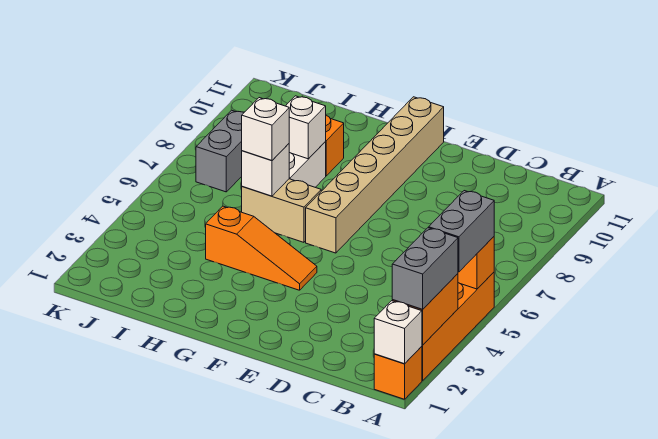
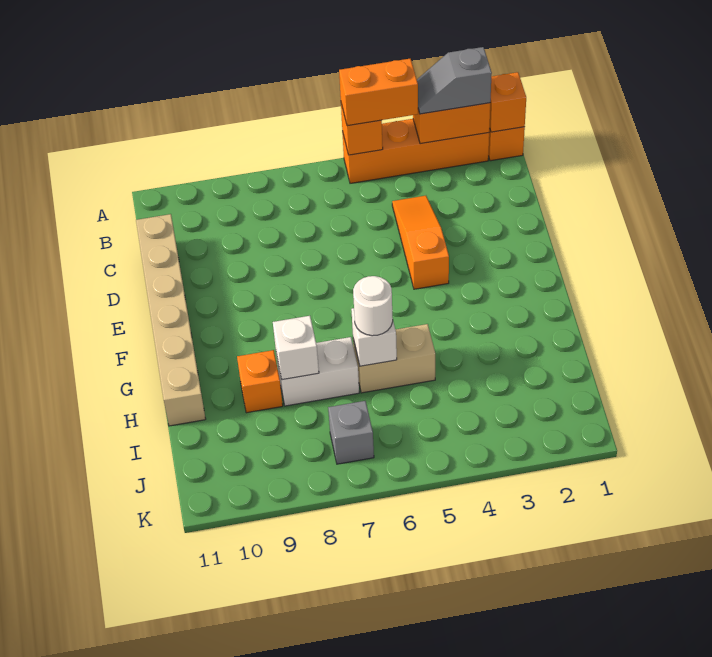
white 1x1 brick [374,301,422,364] -> orange 1x1 brick [490,72,526,132]
grey 1x2 brick [392,228,458,309] -> grey 1x2 slope [417,47,492,114]
grey 1x2 brick [429,191,494,272] -> orange 1x2 brick [339,59,418,126]
orange 1x3 slope [206,206,317,290] -> orange 1x3 slope moved to [392,196,449,289]
tan 1x6 brick [306,97,444,253] -> tan 1x6 brick turned to [136,214,206,426]
tan 1x2 brick [242,179,321,242] -> tan 1x2 brick turned to [353,324,435,393]
white 1x1 brick [242,98,289,161] -> white 1x1 round brick [353,276,393,336]
grey 1x2 brick [196,110,244,192] -> grey 1x1 brick [328,401,374,464]

